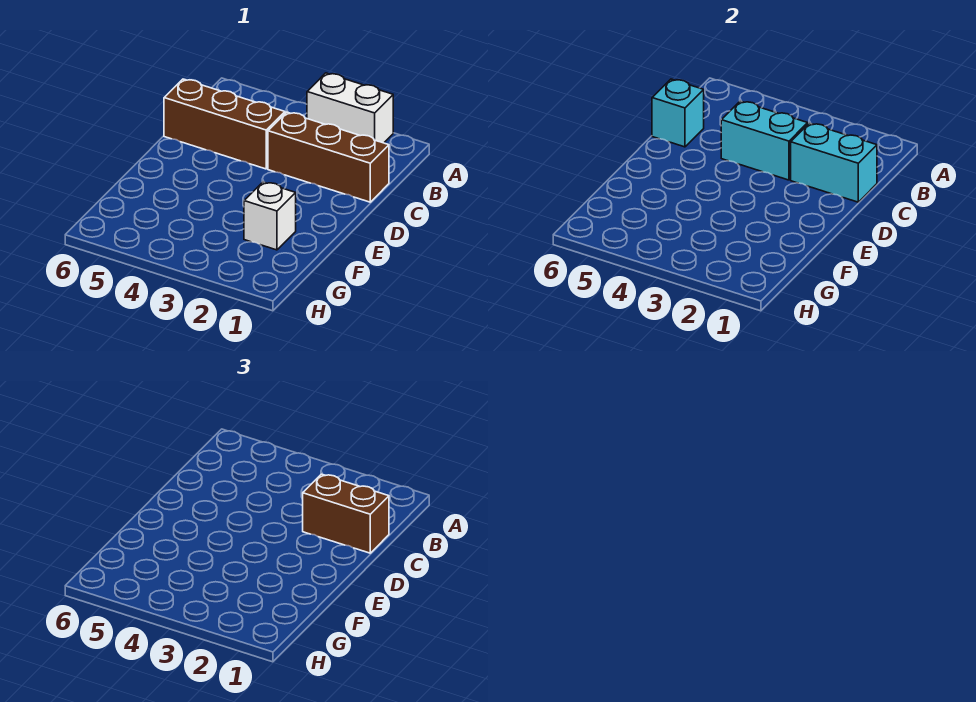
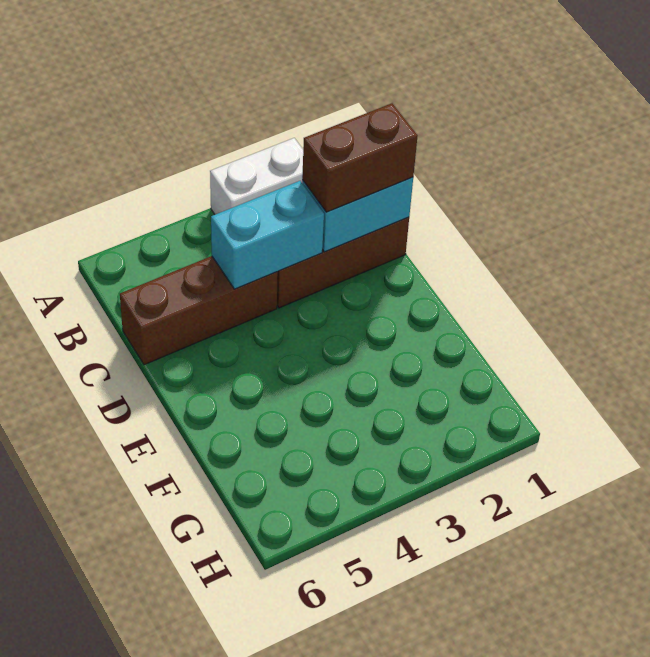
cyan 1x1 brick [652,79,704,147] -> none
white 1x1 brick [244,182,296,250] -> none

